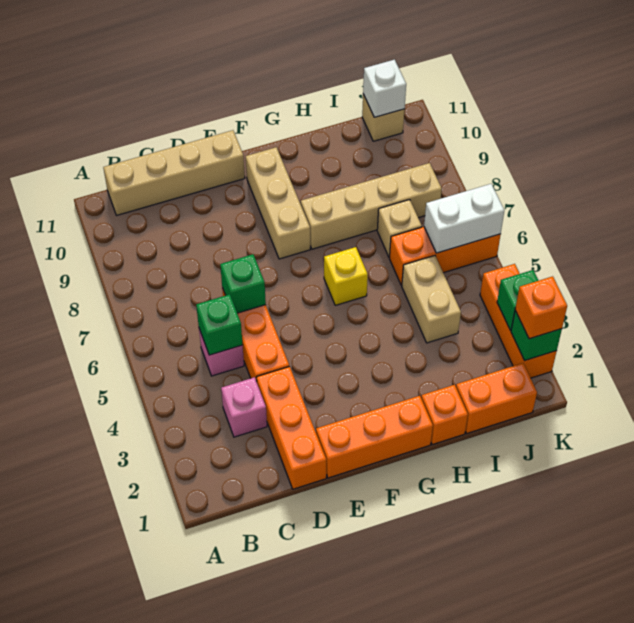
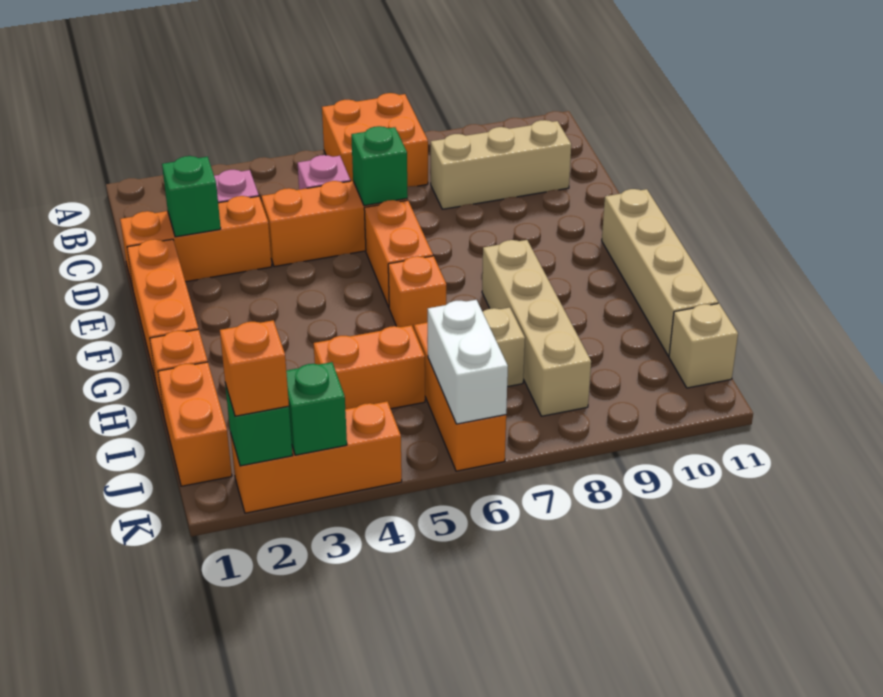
none -> orange 2x2 brick [322,93,428,187]
tan 1x4 brick [103,130,245,215] -> tan 1x4 brick moved to [602,189,718,356]
green 1x1 brick [196,294,243,355] -> green 1x1 brick moved to [162,156,221,237]
none -> orange 1x2 brick [364,200,433,307]
tan 1x3 brick [246,147,310,259] -> tan 1x3 brick moved to [431,120,571,209]
yellow 1x1 brick [324,247,368,305] -> orange 1x1 brick [388,256,446,329]
tan 1x2 brick [402,256,461,343] -> orange 1x2 brick [314,325,425,409]
white 1x1 brick [363,60,406,117] -> none

